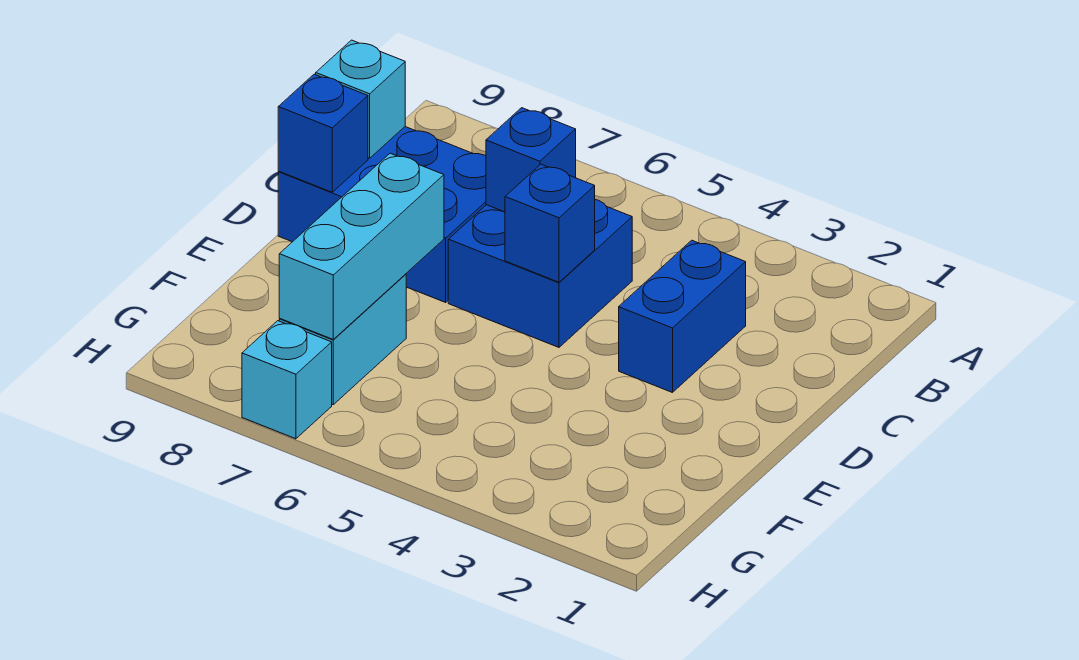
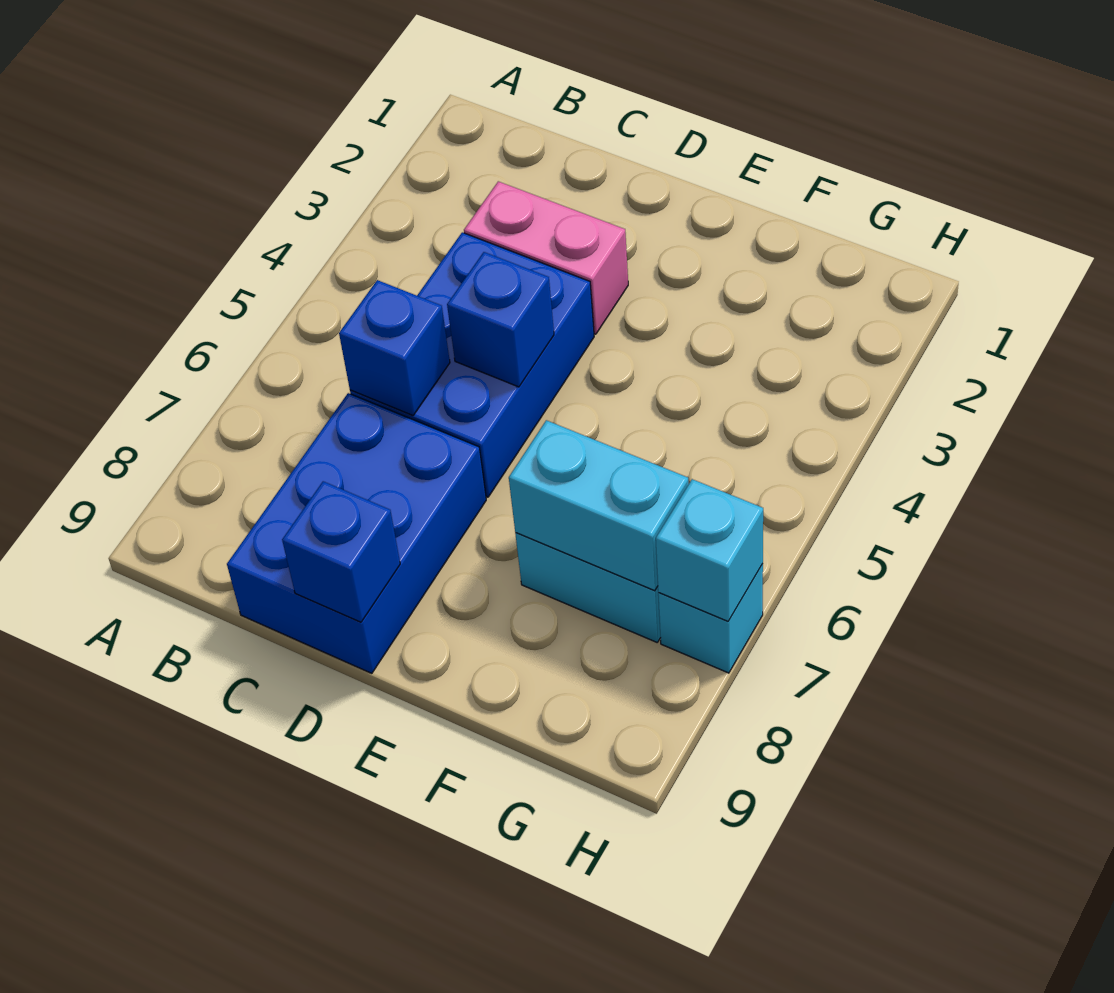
blue 1x2 brick [619,240,746,393] -> pink 1x2 brick [464,181,628,334]
blue 2x2 brick [448,200,632,347] -> blue 2x3 brick [350,232,594,497]
cyan 1x1 brick [316,40,405,158] -> cyan 1x1 brick moved to [656,479,763,621]
cyan 1x3 brick [279,153,444,339] -> cyan 1x2 brick [509,420,689,591]

